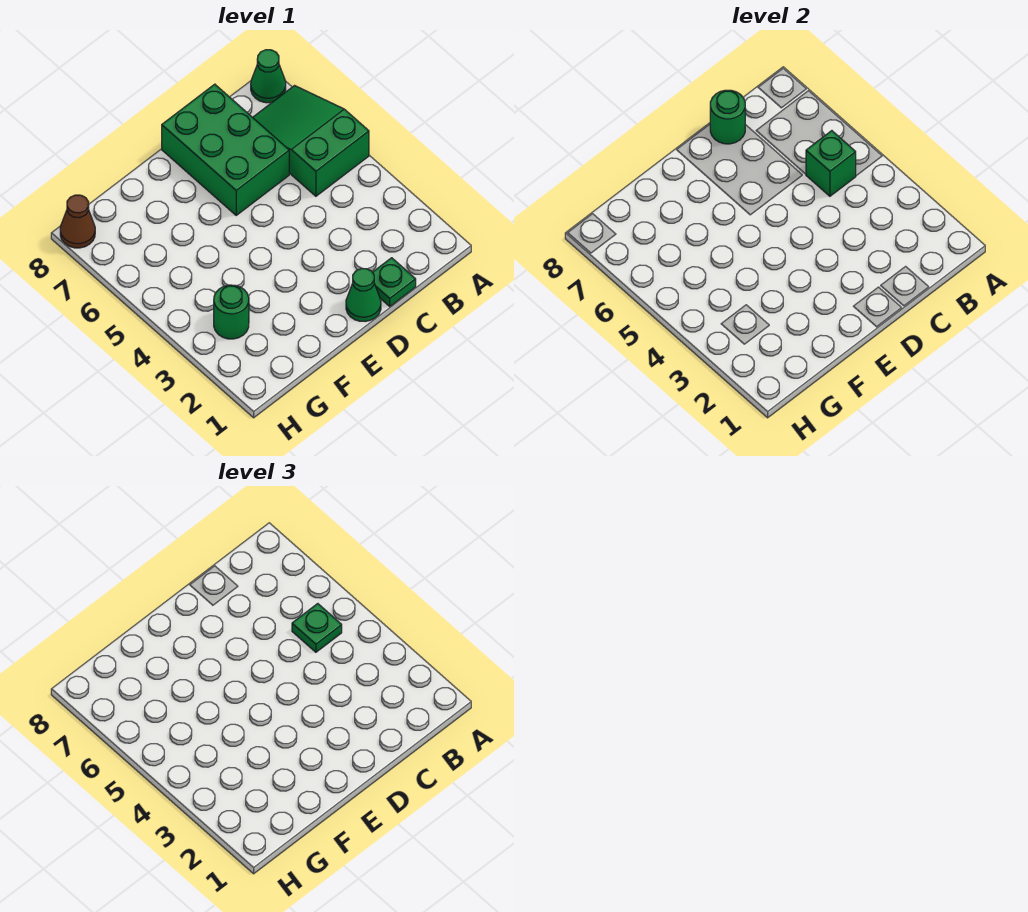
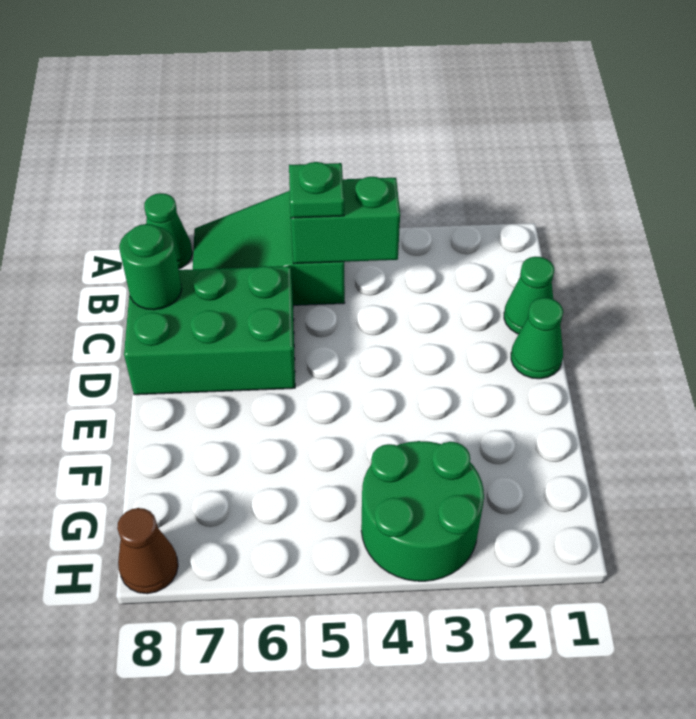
green 1x1 brick [806,131,856,196] -> green 1x2 brick [291,177,400,264]
green 1x1 plate [372,258,416,306] -> green 1x1 cone [504,257,554,334]
green 1x1 round brick [214,285,249,339] -> green 2x2 round brick [361,441,484,581]

